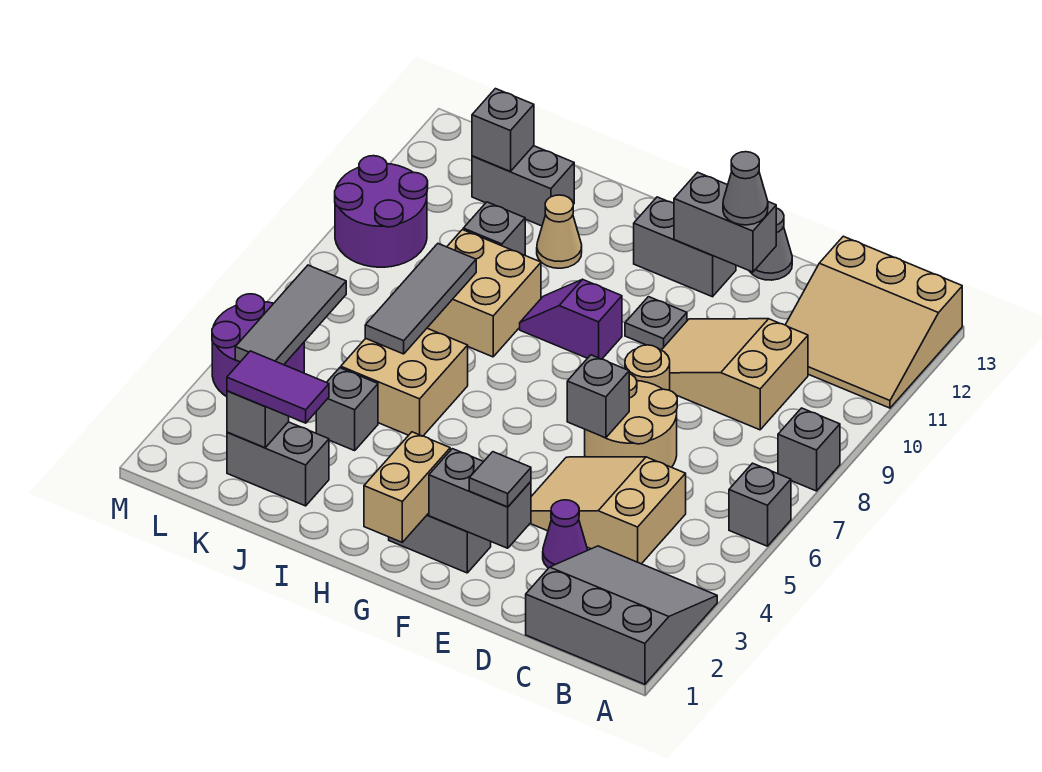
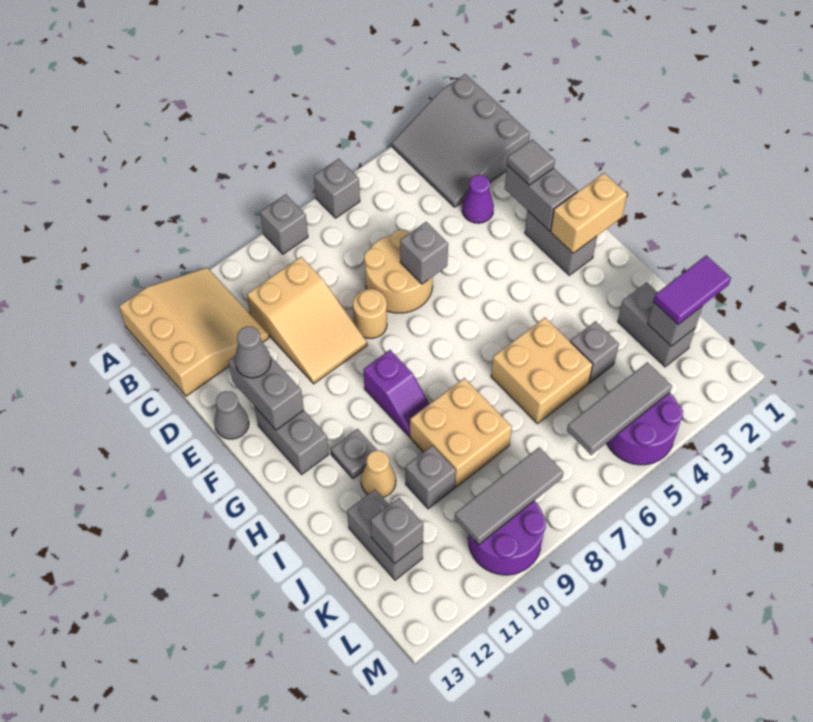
tan 2x3 slope [530,457,686,564] -> none
grey 1x1 plate [625,297,687,350] -> grey 1x1 plate moved to [331,429,377,479]
purple 1x2 tile [227,351,329,423] -> purple 1x2 tile turned to [653,255,731,324]
grey 1x3 tile [365,244,476,354] -> grey 1x3 tile moved to [455,447,563,545]

